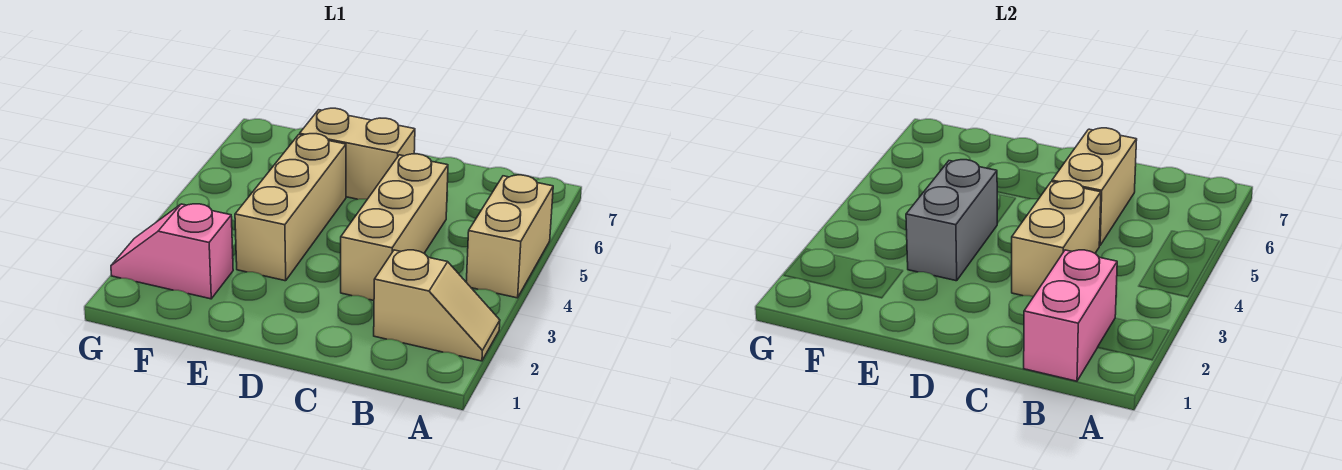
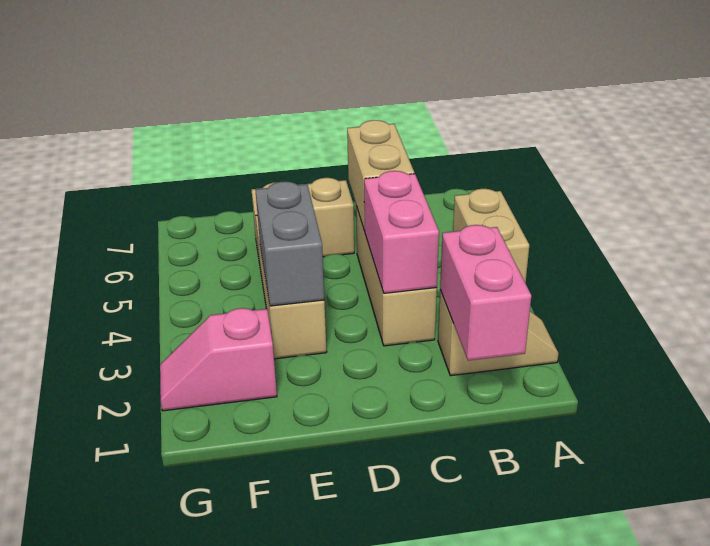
tan 1x2 brick [1012,181,1101,297] -> pink 1x2 brick [364,171,439,293]

